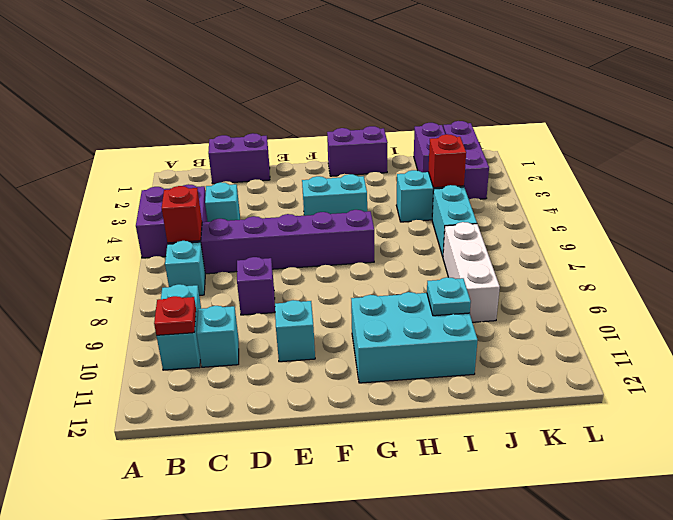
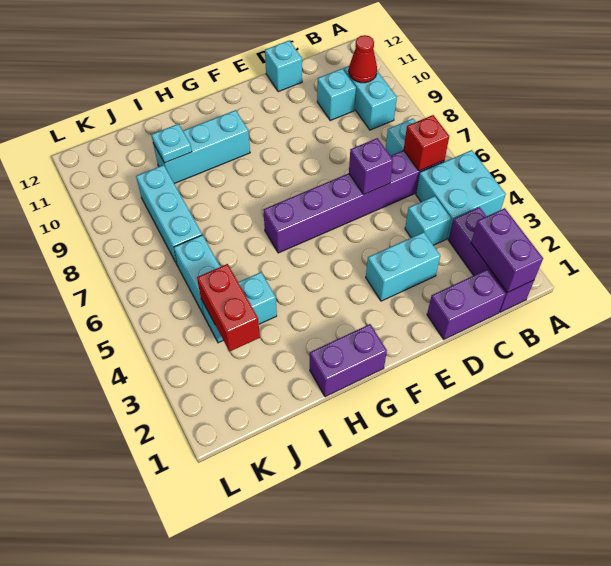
purple 2x2 brick [136,184,208,258] -> cyan 2x2 brick [416,150,506,239]
red 1x1 plate [154,296,196,335] -> red 1x1 cone [349,35,377,83]
purple 1x1 brick [237,257,275,315] -> purple 1x1 brick moved to [349,138,393,195]
cyan 1x1 brick [275,300,315,362] -> cyan 1x1 brick moved to [265,41,302,92]
cyan 1x2 brick [302,174,367,216] -> cyan 1x2 brick moved to [366,232,440,301]
cyan 2x3 brick [351,292,478,383] -> cyan 1x3 brick [153,110,250,184]
purple 1x2 brick [414,123,445,172] -> purple 1x2 brick moved to [471,208,543,293]
red 1x1 brick [428,134,466,188] -> red 1x2 brick [197,264,260,352]
white 1x3 brick [443,222,500,322] -> cyan 1x3 brick [136,165,202,266]
purple 1x3 brick [443,121,489,199] -> purple 1x3 brick moved to [448,207,534,312]

